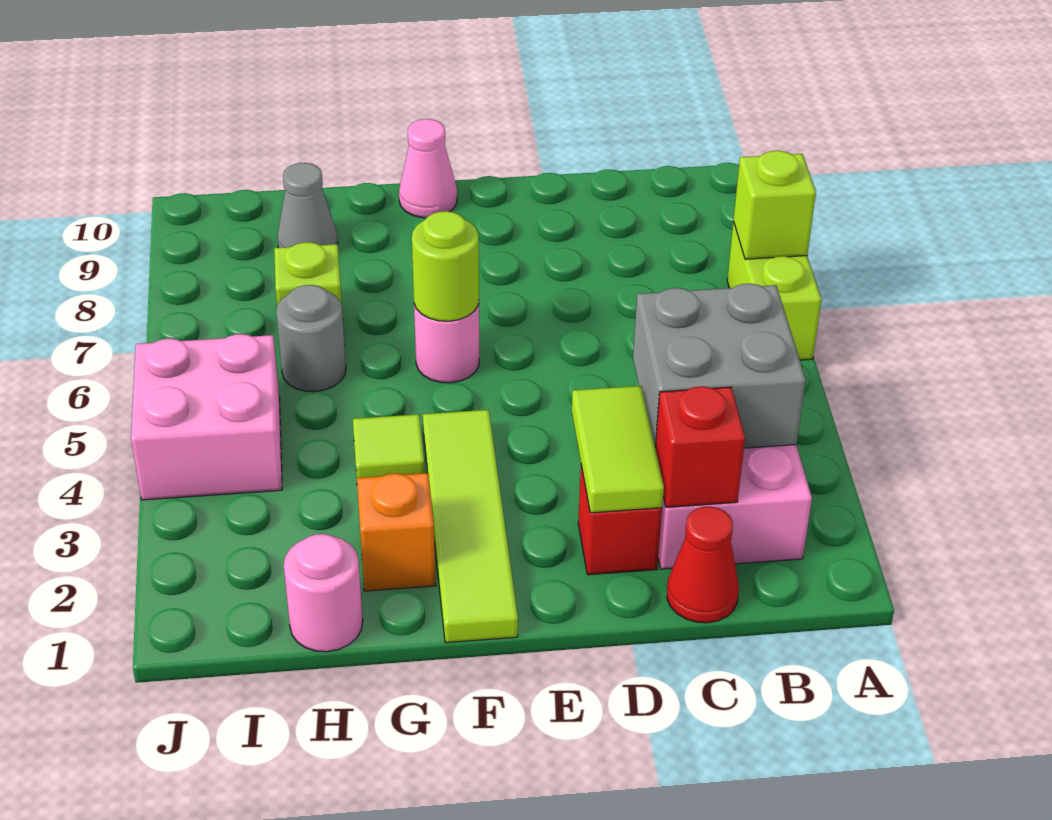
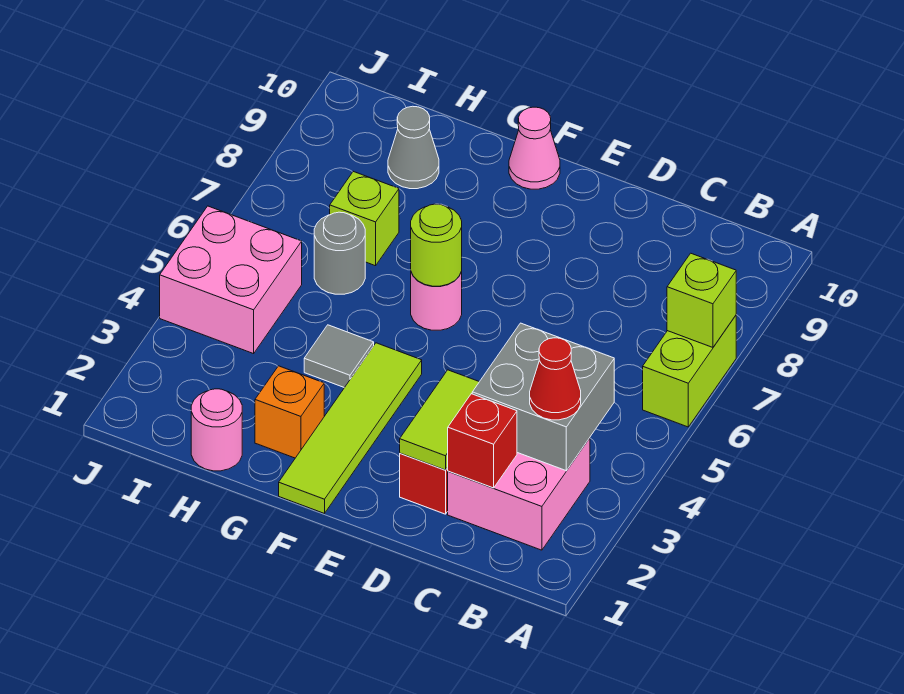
red 1x1 cone [667,507,739,623] -> red 1x1 cone moved to [530,338,581,420]
lime 1x1 tile [353,414,425,478] -> grey 1x1 tile [304,325,374,388]

